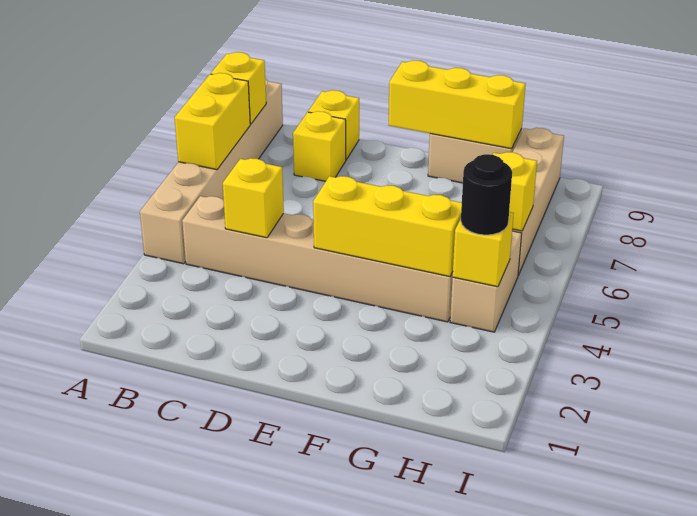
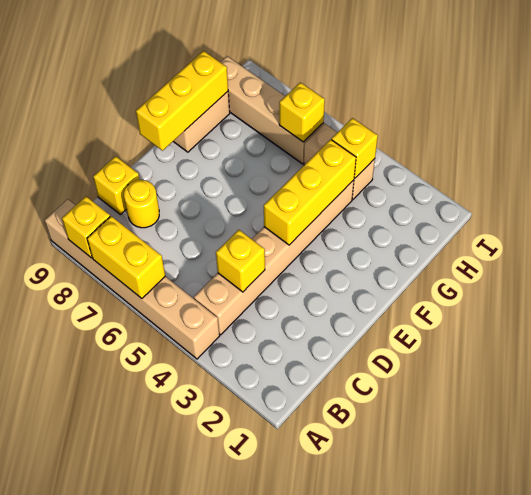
yellow 1x1 brick [293,111,346,181] -> yellow 1x1 round brick [124,180,159,228]
black 1x1 round brick [461,154,512,235] -> none

